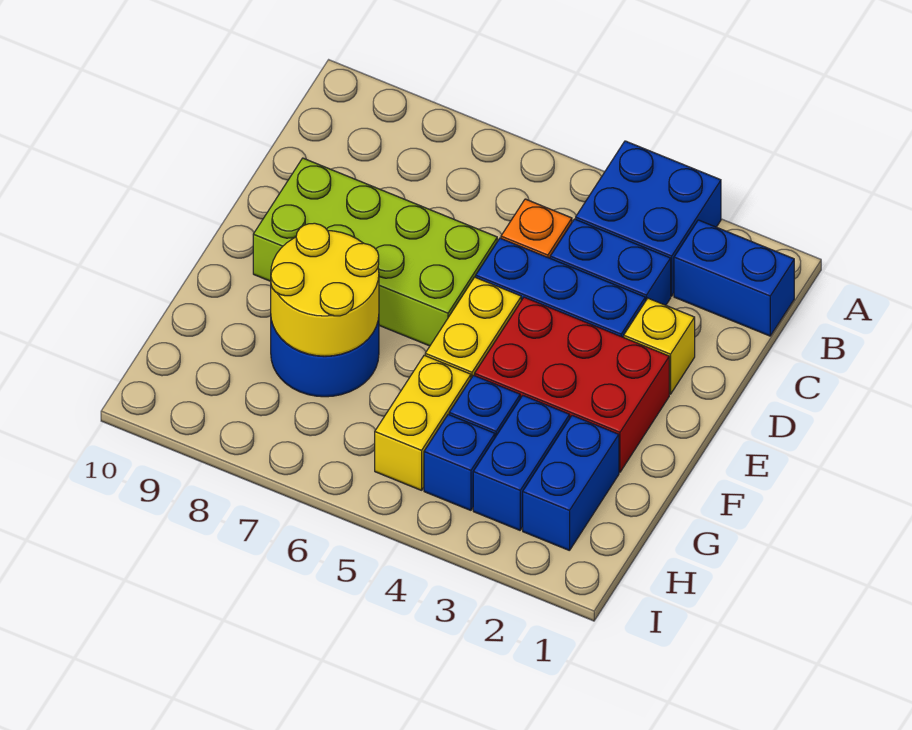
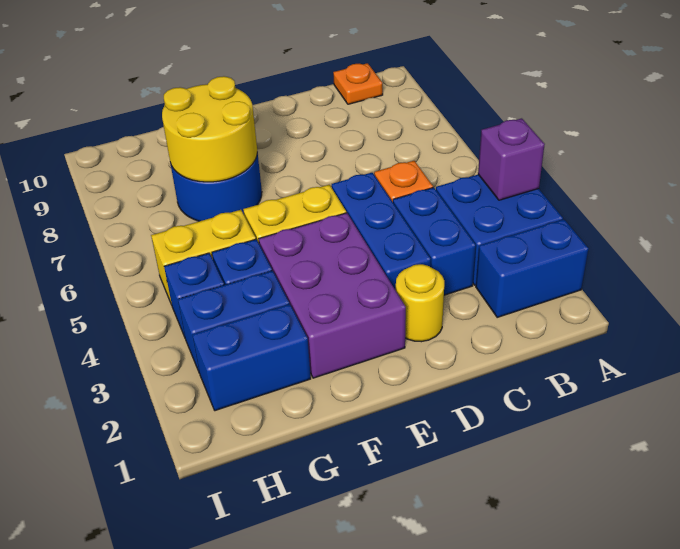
none -> purple 1x1 brick [478,118,545,200]
blue 1x2 brick [674,220,794,336] -> blue 1x2 brick turned to [476,219,589,317]
none -> orange 1x1 plate [333,63,383,104]
yellow 1x1 brick [624,298,695,394] -> yellow 1x1 round brick [396,264,444,342]
lime 2x4 brick [253,158,497,346] -> none
red 2x3 brick [475,297,669,472] -> purple 2x3 brick [259,213,406,378]

